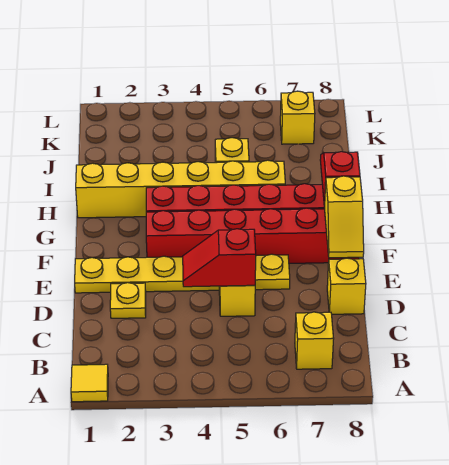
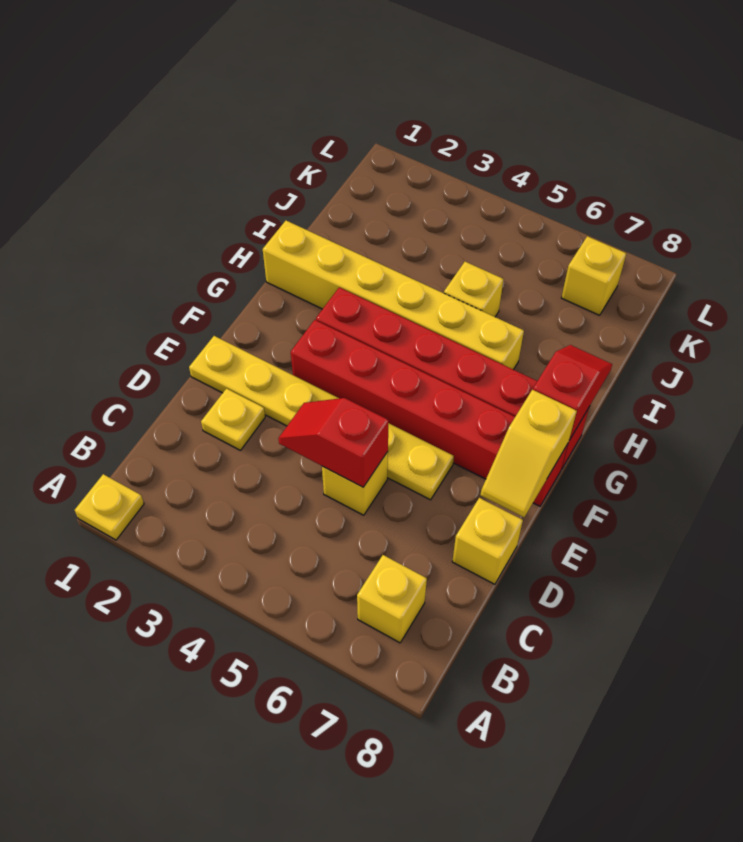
yellow 1x1 tile [71,364,108,402] -> yellow 1x1 plate [75,474,144,540]

